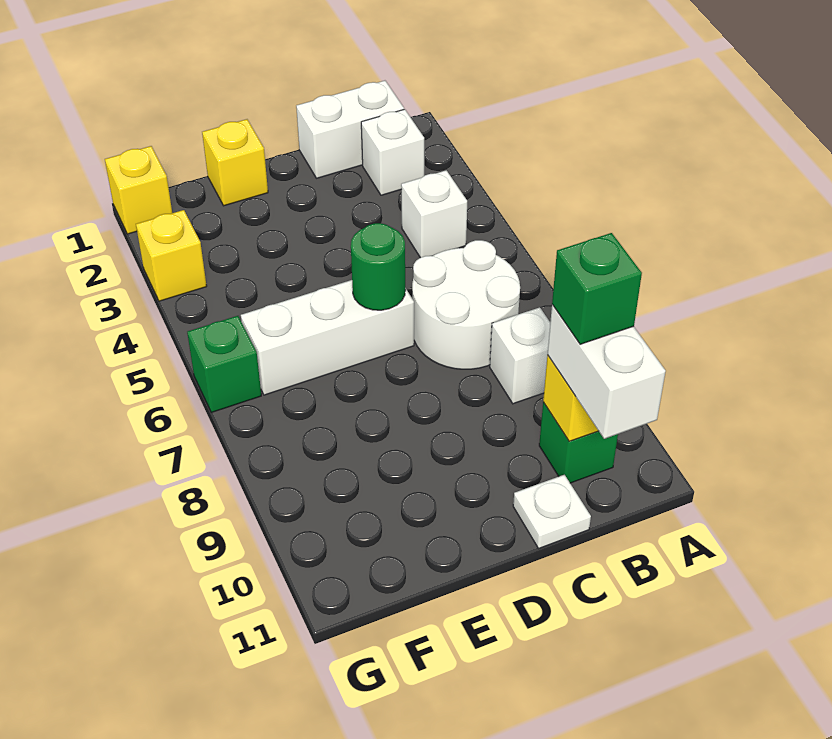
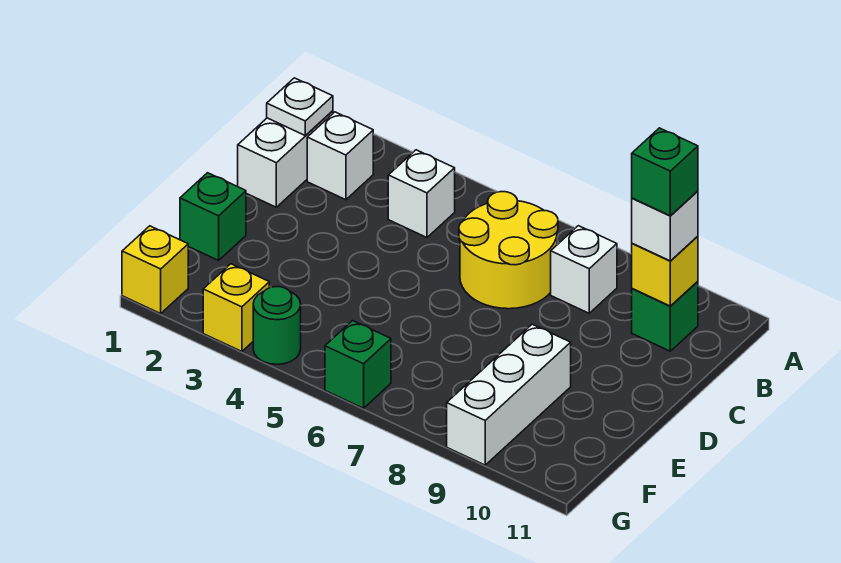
white 2x2 round brick [412,240,520,369] -> yellow 2x2 round brick [459,192,558,309]
white 1x2 brick [548,305,666,439] -> white 1x1 brick [632,191,698,261]
white 1x1 plate [513,475,591,548] -> white 1x1 plate moved to [267,78,333,136]
white 1x3 brick [241,280,414,395] -> white 1x3 brick moved to [447,324,571,465]
green 1x1 round brick [351,223,405,310] -> green 1x1 round brick moved to [253,287,301,364]
yellow 1x1 brick [202,119,268,206] -> green 1x1 brick [180,173,246,260]

